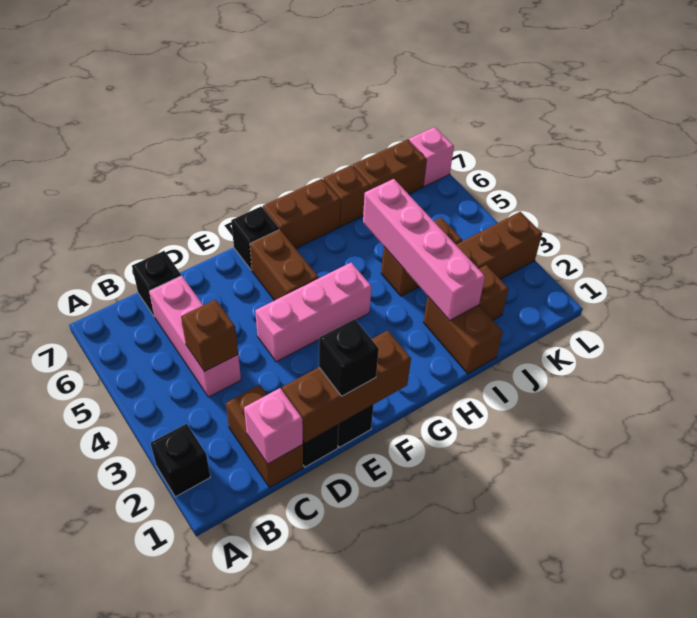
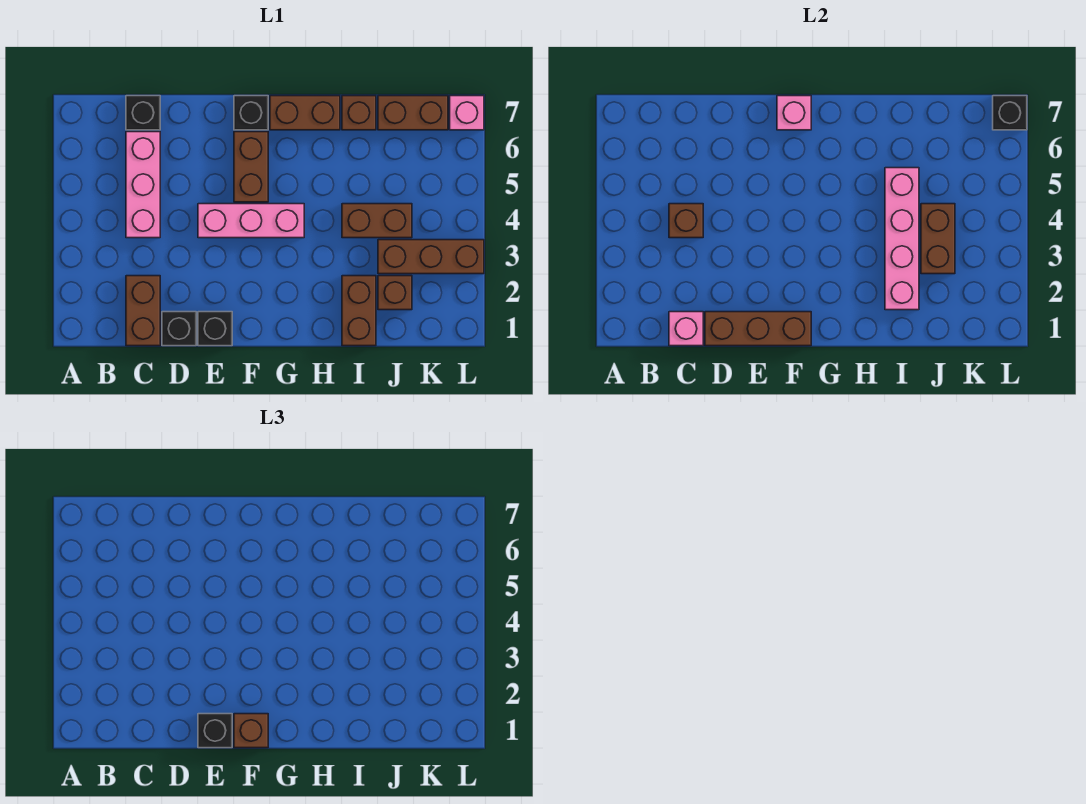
black 1x1 brick [151,424,210,497] -> black 1x1 brick moved to [993,96,1027,130]
none -> brown 1x1 brick [234,714,268,748]
none -> pink 1x1 brick [777,96,811,130]
none -> brown 1x2 brick [921,204,955,274]

